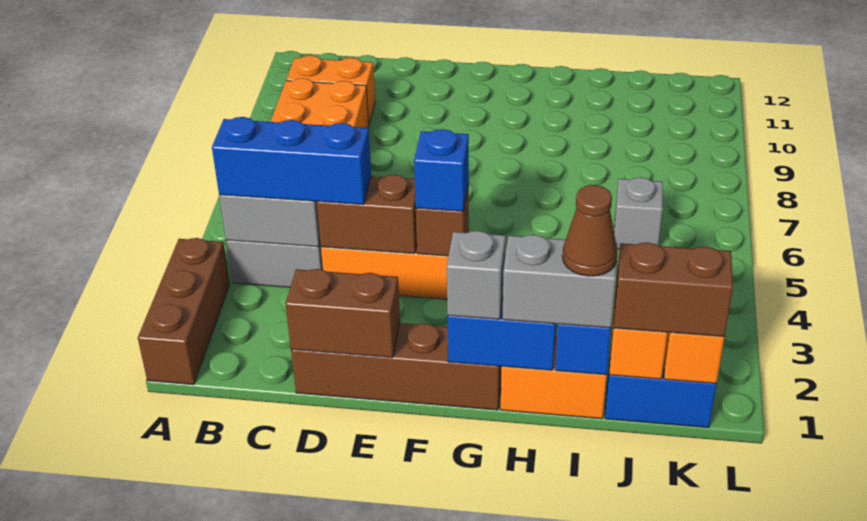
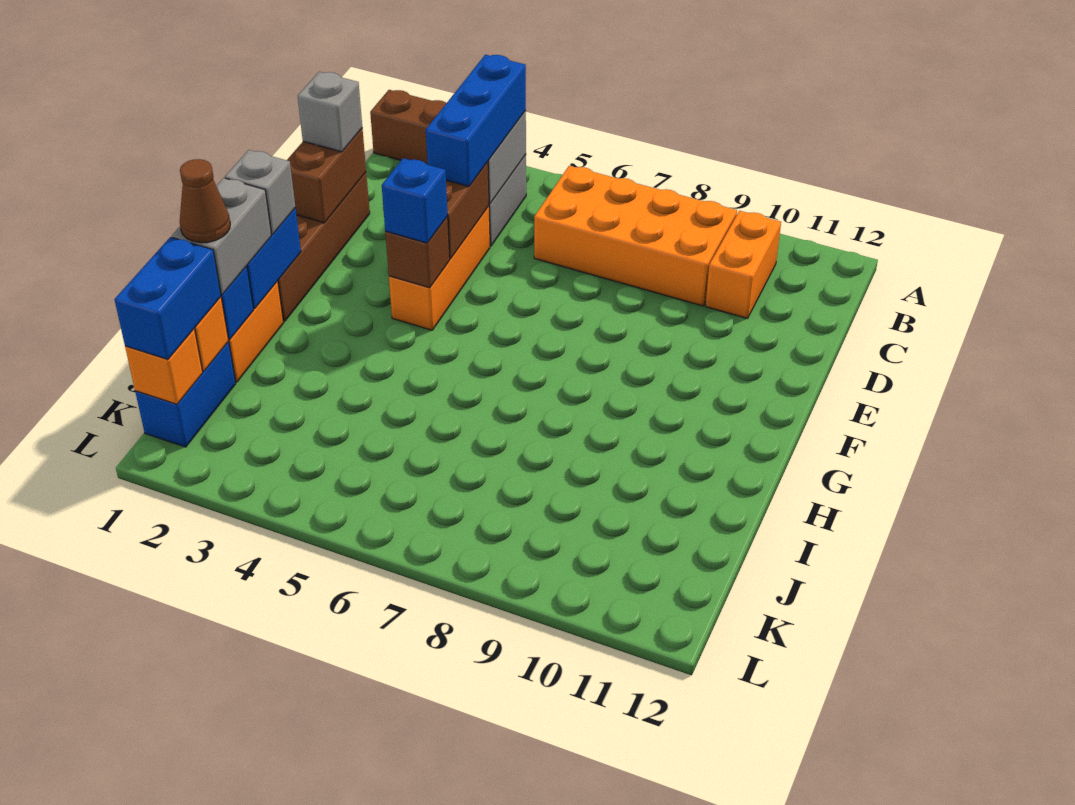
brown 1x2 brick [614,243,733,337] -> blue 1x2 brick [115,237,221,359]
grey 1x1 brick [614,177,663,249] -> grey 1x1 brick moved to [298,72,362,152]

